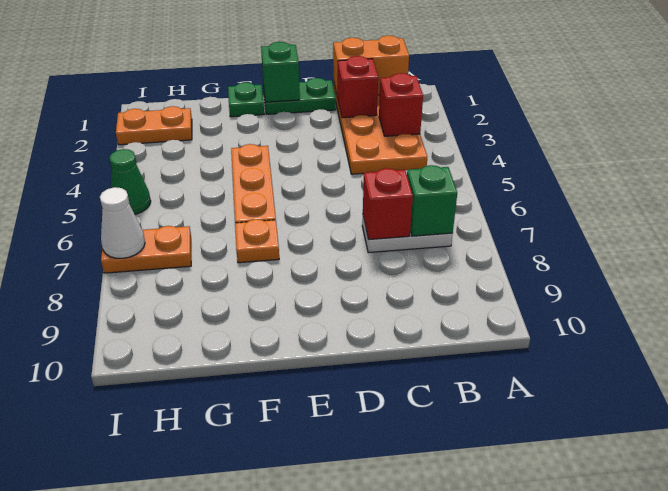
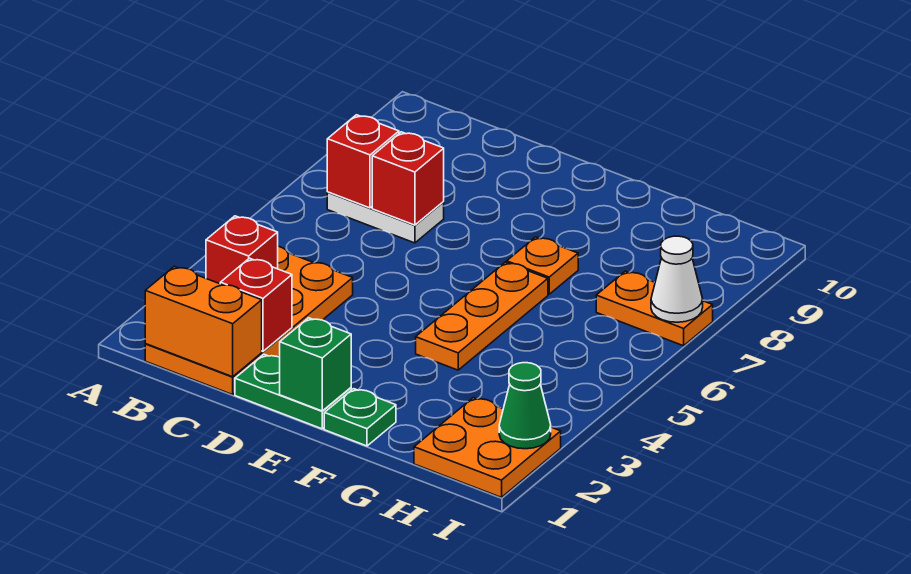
green 1x1 brick [407,165,457,236] -> red 1x1 brick [327,115,399,208]
orange 1x2 plate [116,106,192,145] -> orange 2x2 plate [414,398,561,497]
green 1x1 cone [109,149,151,214] -> green 1x1 cone moved to [499,363,551,449]

